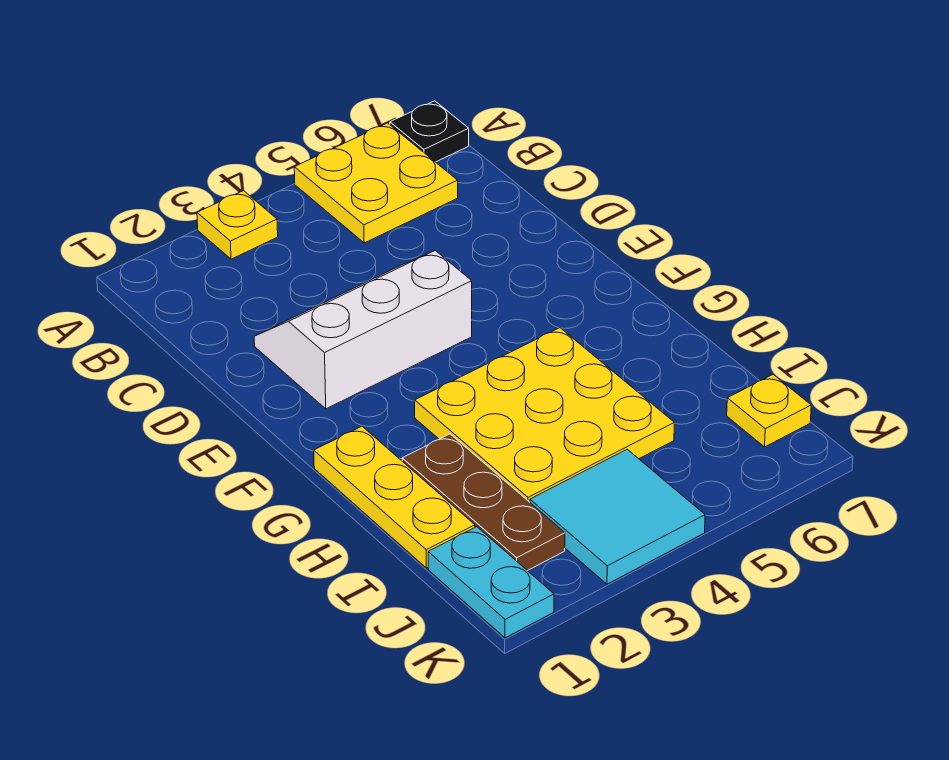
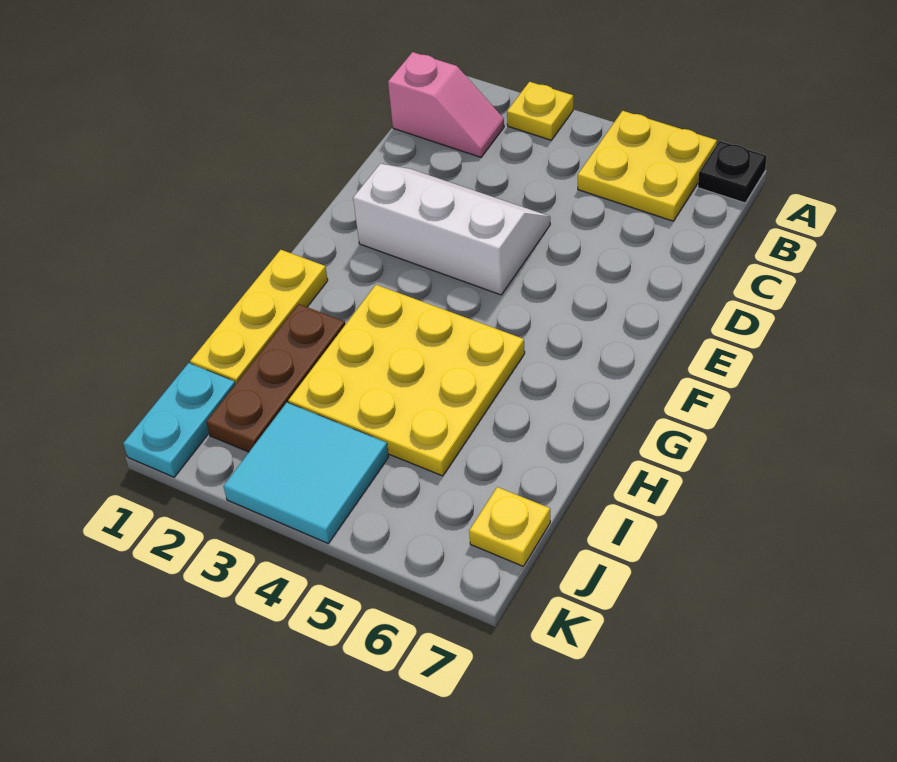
none -> pink 1x2 slope [388,52,504,157]

